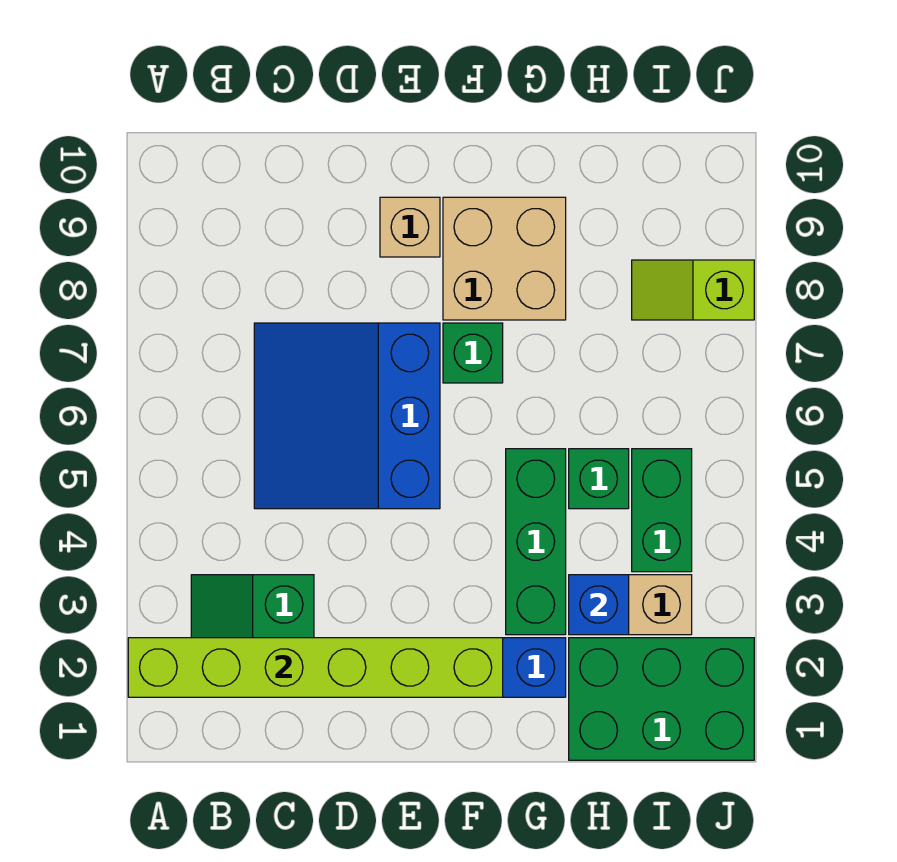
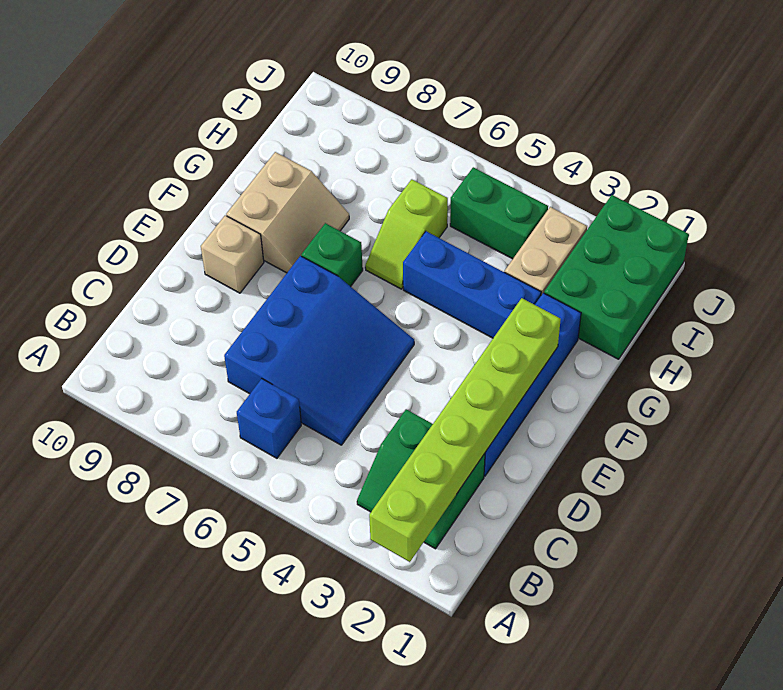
blue 3x3 slope [254,323,440,509] -> blue 3x3 slope turned to [224,256,414,445]
tan 2x2 brick [443,197,566,320] -> tan 2x2 slope [226,152,349,273]
green 1x3 brick [506,449,566,635] -> blue 1x3 brick [403,231,541,338]
blue 1x1 brick [569,575,629,635] -> blue 1x1 brick moved to [237,379,301,458]
green 1x1 brick [569,449,629,509] -> none
lime 1x2 slope [632,260,754,320] -> lime 1x2 slope moved to [365,179,448,289]

